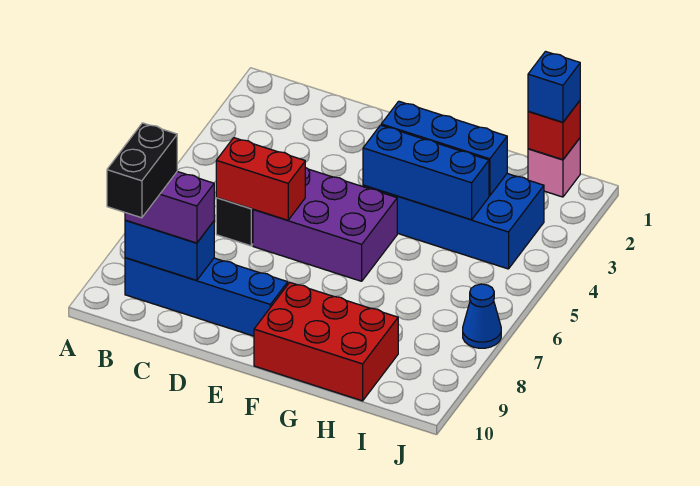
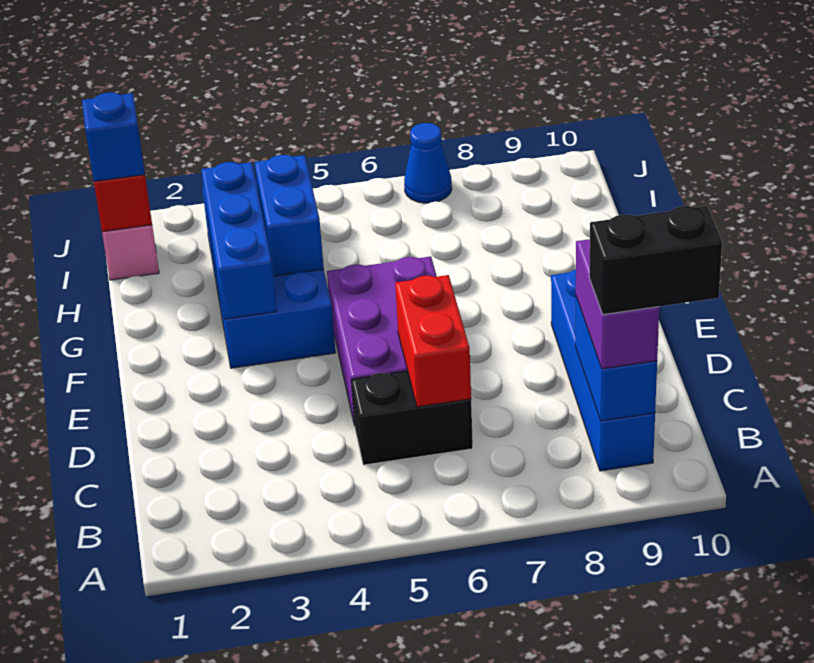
blue 1x3 brick [363,125,489,220] -> blue 1x2 brick [255,155,324,276]
red 2x3 brick [254,282,398,401] -> none

